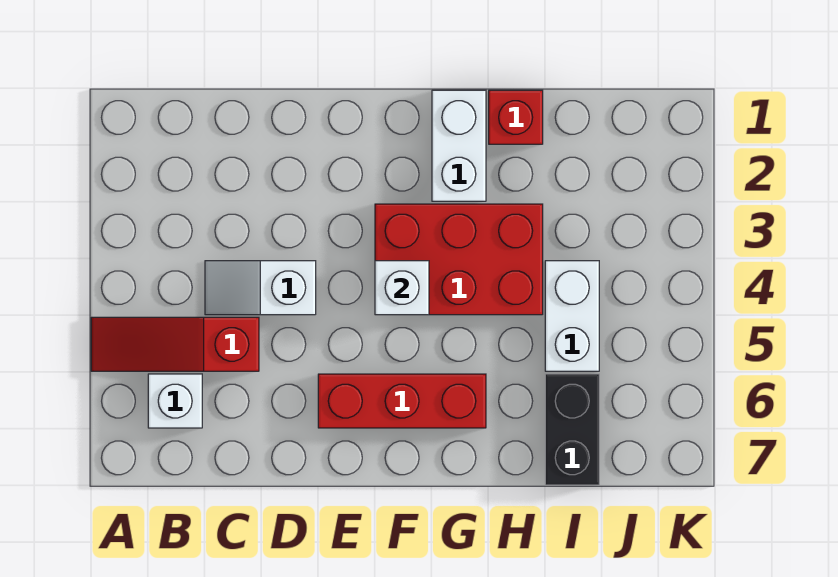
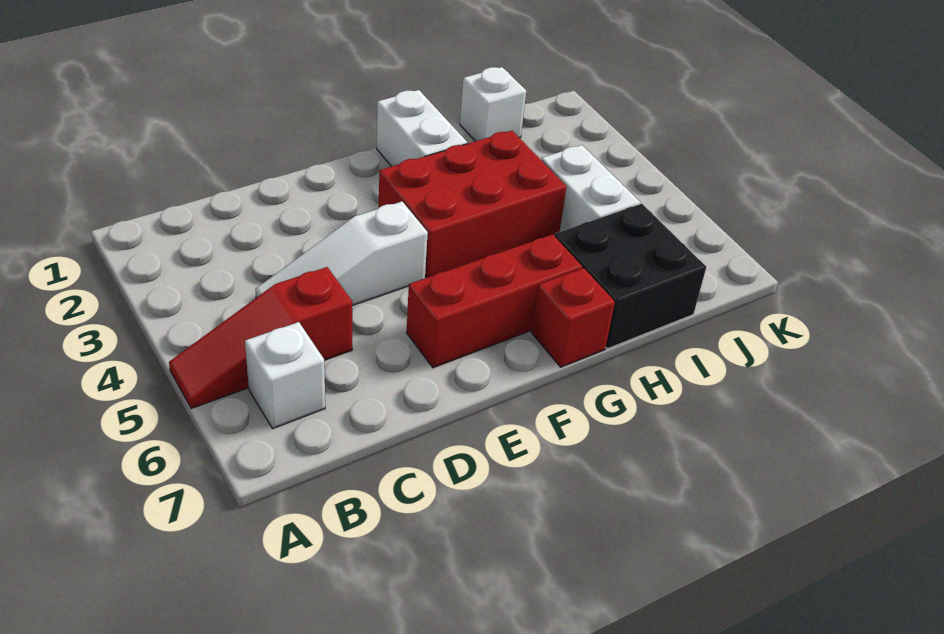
white 1x2 slope [205,261,316,315] -> white 1x3 slope [255,202,428,306]
white 1x1 brick [375,261,429,315] -> white 1x1 brick moved to [460,67,526,141]
red 1x1 brick [489,90,543,144] -> red 1x1 brick moved to [531,268,615,367]
black 1x2 brick [545,374,599,485] -> black 2x2 brick [555,204,706,349]

